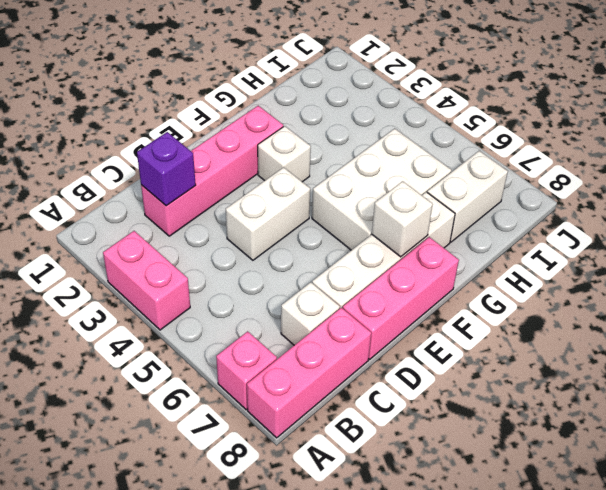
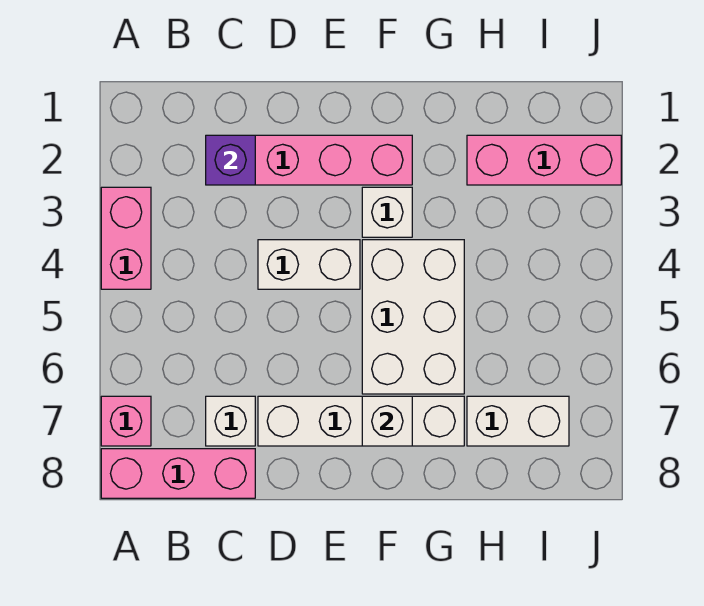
pink 1x3 brick [343,237,459,359] -> pink 1x3 brick moved to [467,135,621,185]
white 2x3 brick [312,128,452,250] -> white 2x3 brick turned to [362,240,464,394]

